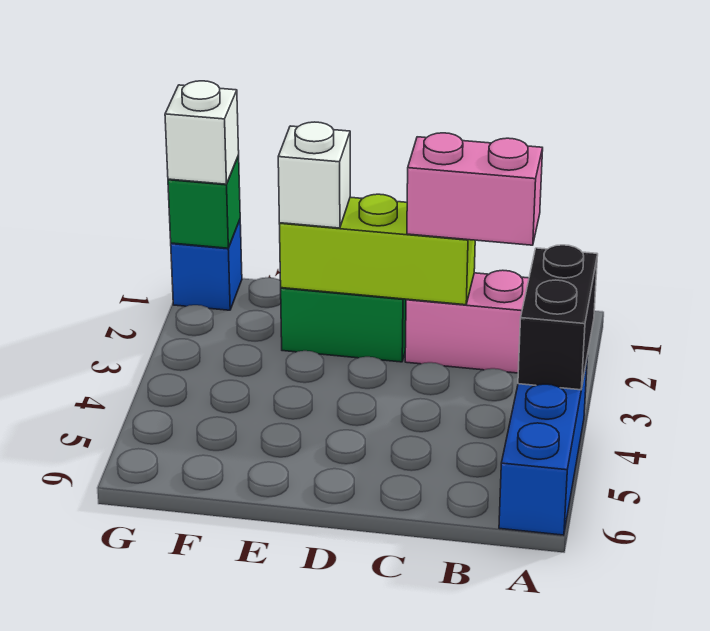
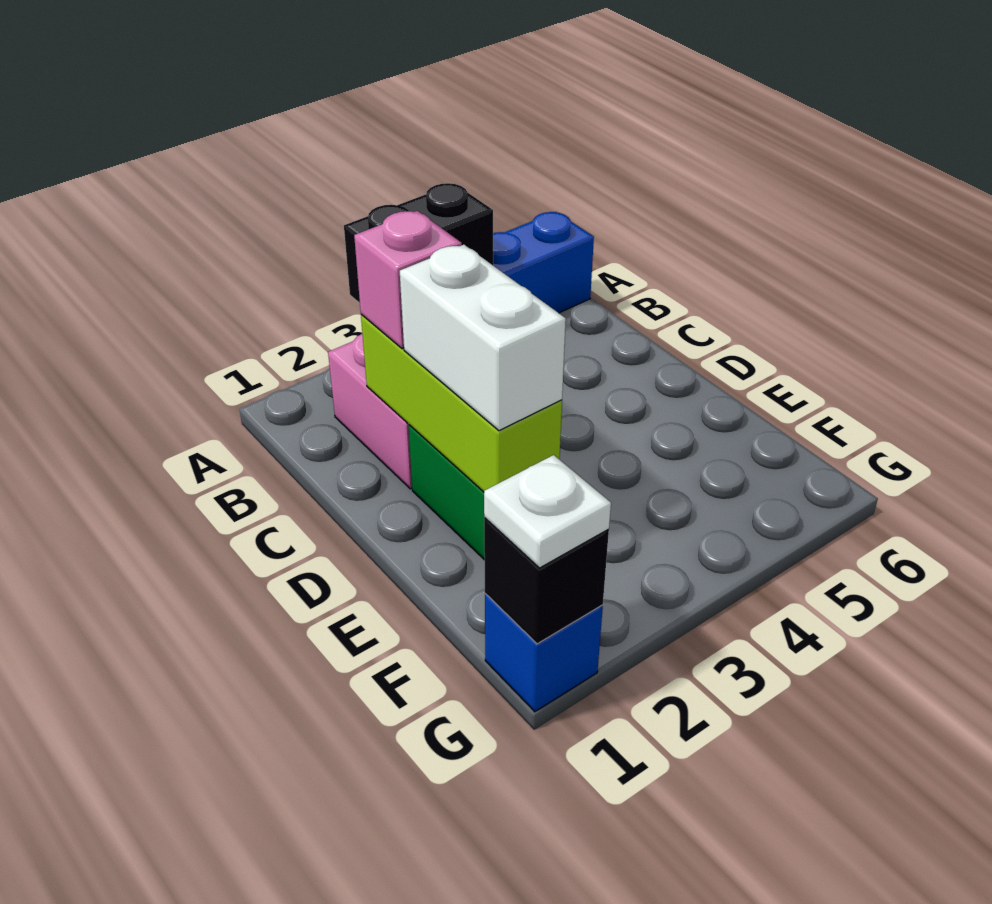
pink 1x2 brick [407,133,543,245] -> pink 1x1 brick [354,211,462,349]
white 1x1 brick [278,122,350,228] -> white 1x2 brick [400,245,566,431]
green 1x1 brick [168,156,240,248] -> black 1x1 brick [484,518,609,644]
white 1x1 brick [165,81,239,184] -> white 1x1 plate [484,455,611,568]

